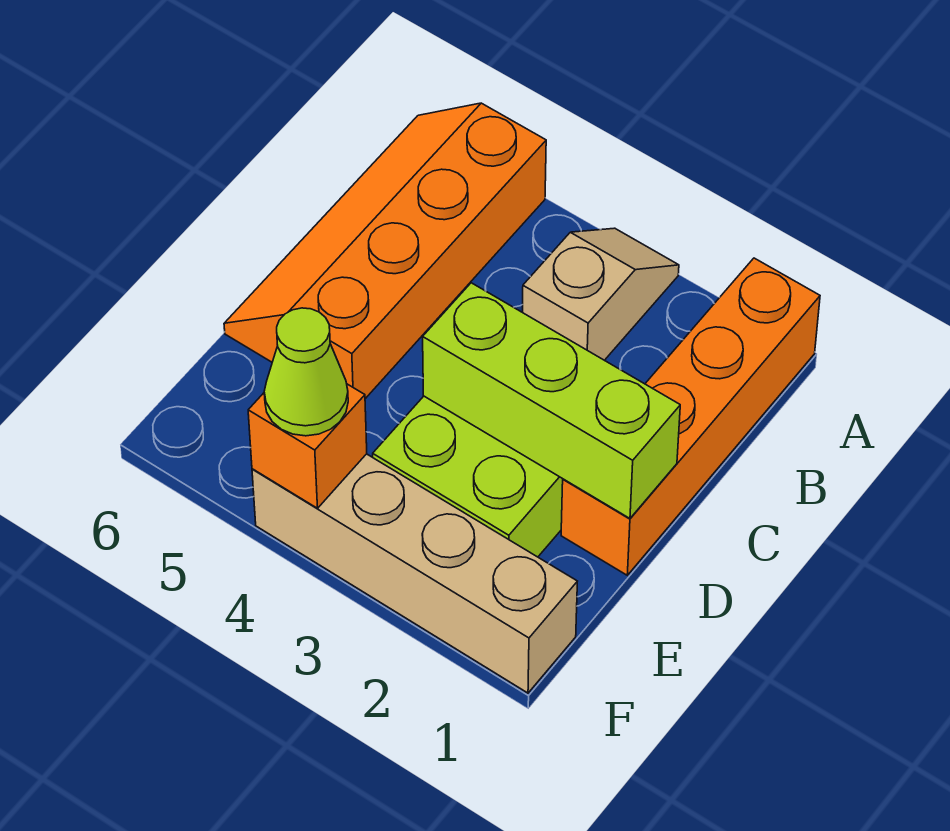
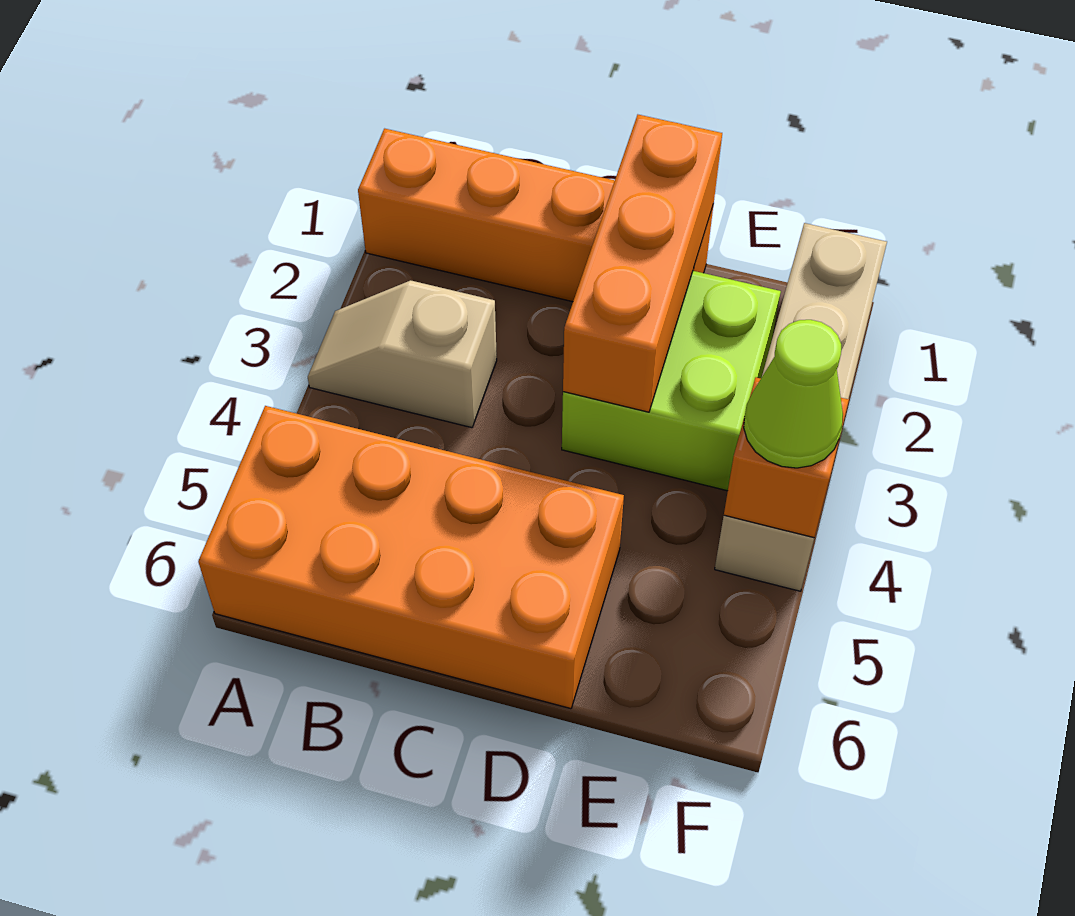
orange 2x4 slope [224,103,546,399] -> orange 2x4 brick [198,406,624,709]
lime 1x3 brick [423,283,680,518] -> orange 1x3 brick [563,115,722,412]

